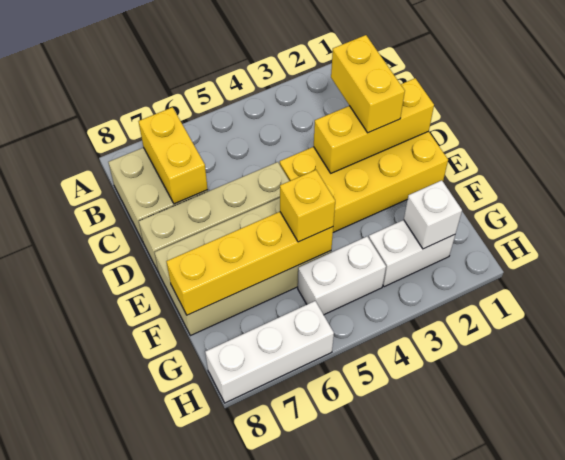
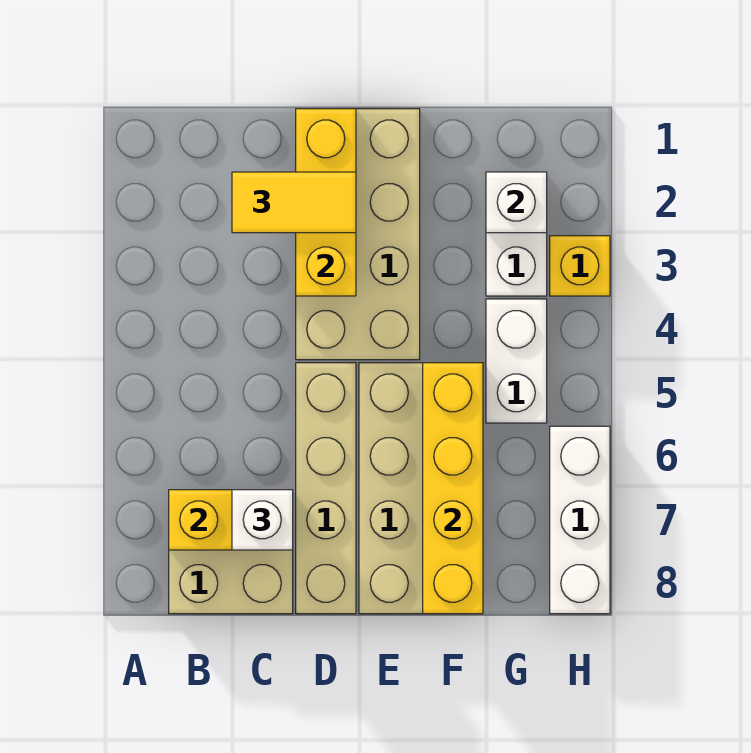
yellow 1x2 brick [331,35,405,133] -> yellow 1x2 tile [232,172,356,233]
none -> white 1x1 brick [232,490,293,550]
yellow 2x4 brick [280,131,448,232] -> tan 2x4 brick [296,109,420,360]
yellow 1x1 brick [280,170,335,242] -> yellow 1x1 brick moved to [550,236,610,296]

